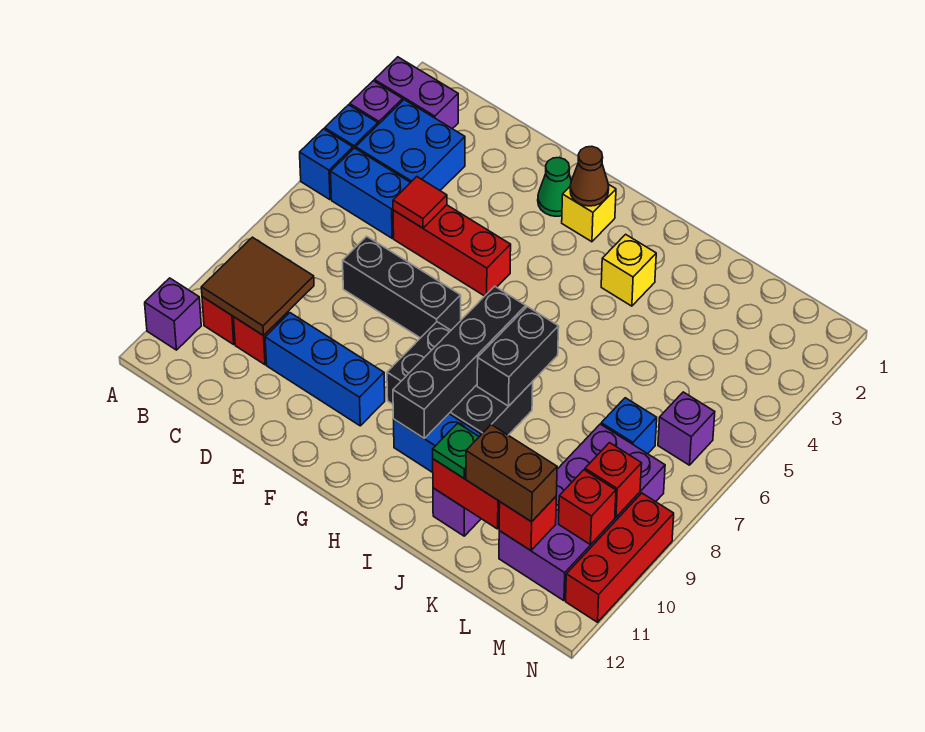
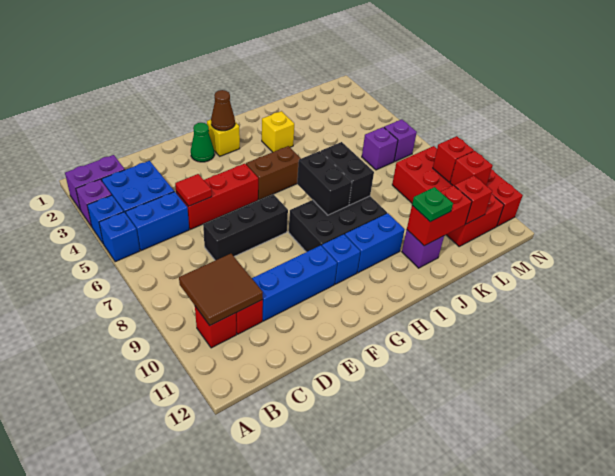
purple 1x1 brick [145,278,201,350] -> purple 1x1 brick moved to [362,127,398,170]
black 1x4 brick [393,286,526,438] -> black 1x2 brick [297,151,352,215]
brown 1x2 brick [466,425,557,522] -> brown 1x2 brick moved to [246,146,301,200]
blue 1x1 brick [601,398,657,454] -> blue 1x1 brick moved to [322,234,360,284]
purple 2x4 brick [499,424,665,601] -> red 2x4 brick [392,146,504,246]

